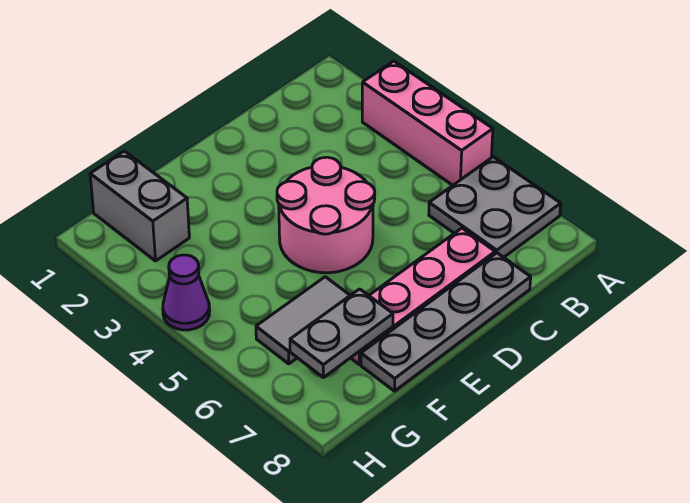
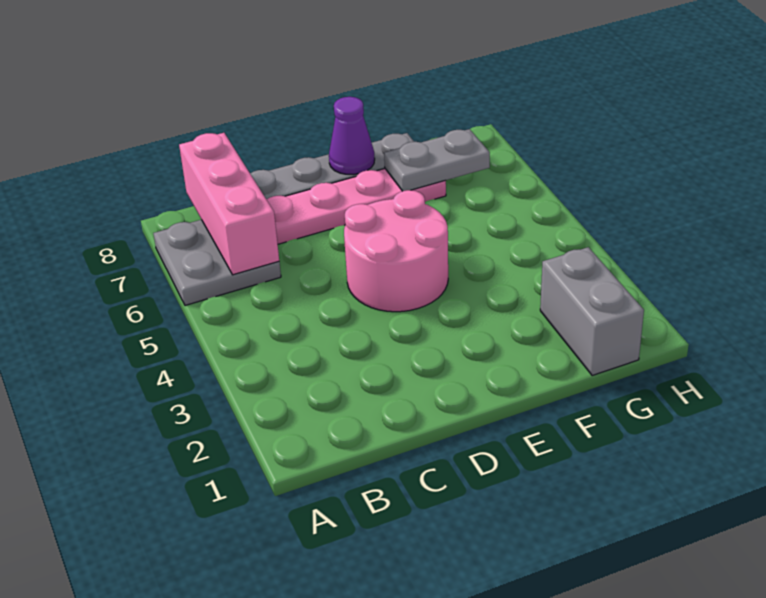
pink 1x3 brick [362,61,493,185] -> pink 1x3 brick moved to [179,133,279,275]
grey 1x2 tile [256,277,350,364] -> none
purple 1x1 cone [163,255,210,330] -> purple 1x1 cone moved to [329,97,375,174]

